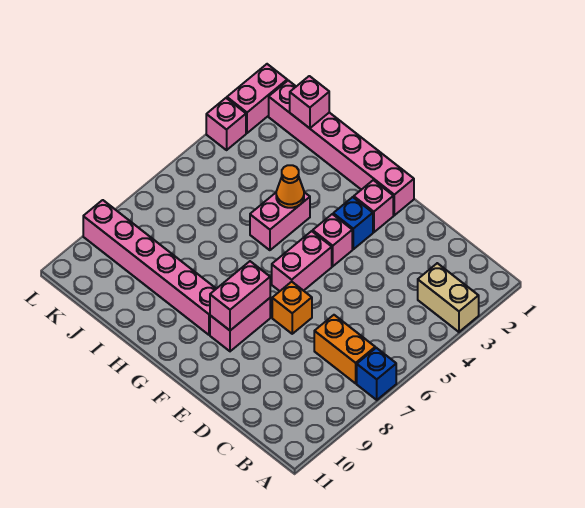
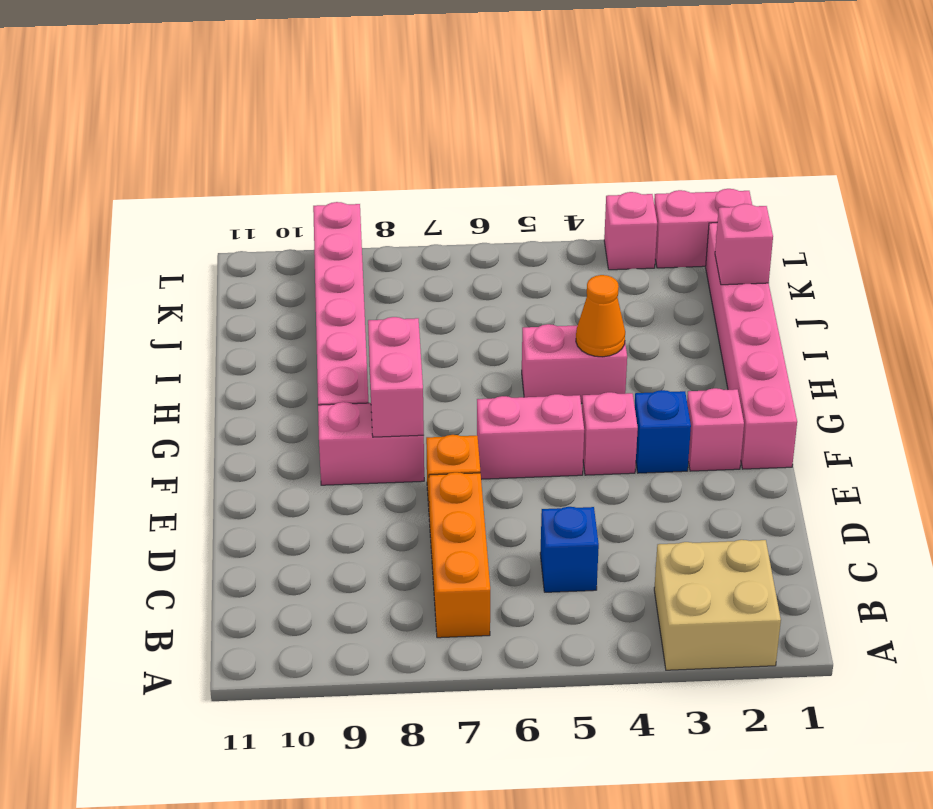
tan 1x2 brick [418,263,479,332] -> tan 2x2 brick [654,540,781,670]
blue 1x1 brick [357,348,396,400] -> blue 1x1 brick moved to [540,507,599,592]
orange 1x2 brick [314,315,375,383] -> orange 1x3 brick [429,472,490,638]
pink 1x2 brick [210,261,270,330] -> pink 1x2 brick turned to [368,317,424,437]

